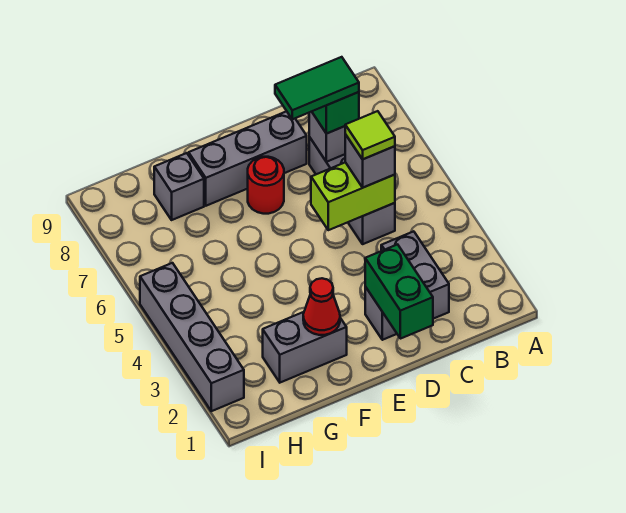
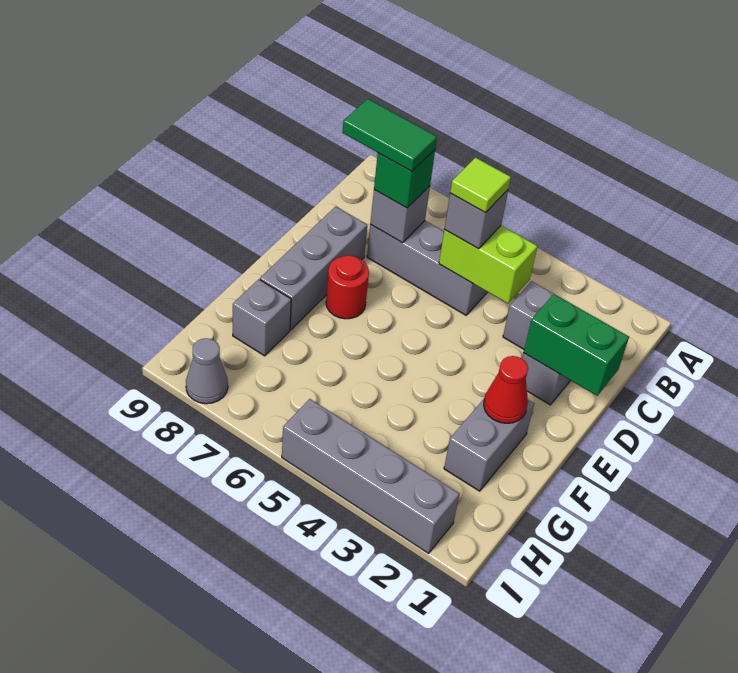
lime 1x2 brick [311,162,395,230] -> lime 1x2 brick turned to [439,226,538,303]
green 1x2 tile [275,57,359,119] -> green 1x2 tile turned to [342,99,437,172]
none -> grey 1x1 cone [186,338,228,404]

